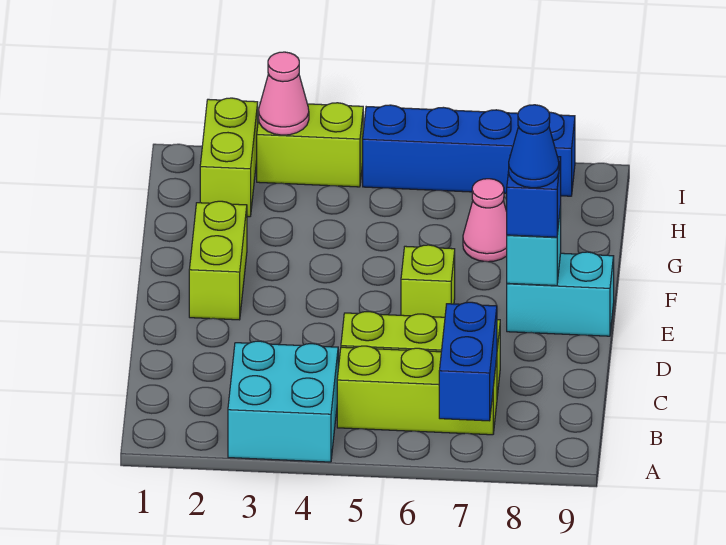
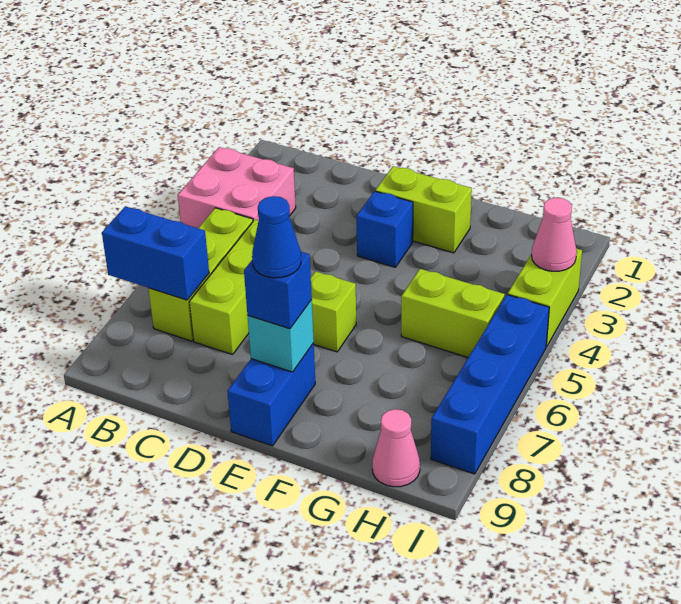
cyan 2x2 brick [228,341,338,462] -> pink 2x2 brick [178,147,296,228]
none -> blue 1x1 brick [356,191,413,267]
cyan 1x2 brick [507,252,614,336] -> blue 1x2 brick [227,343,315,446]
pink 1x1 cone [463,179,507,262] -> pink 1x1 cone moved to [372,409,420,487]
lime 1x2 brick [200,98,258,217] -> lime 1x2 brick moved to [401,269,505,357]

